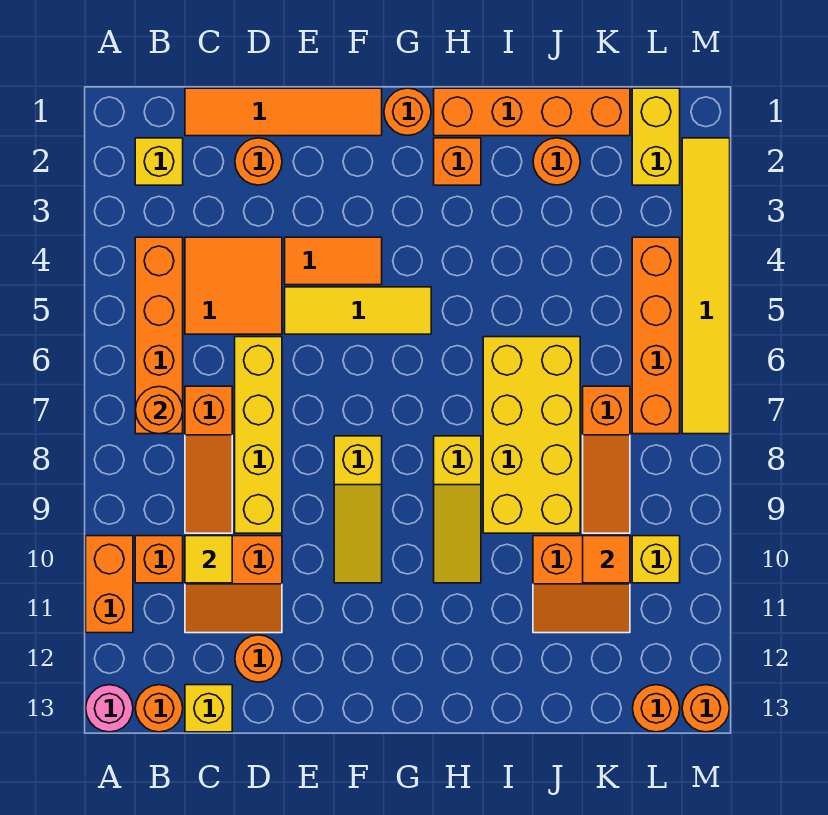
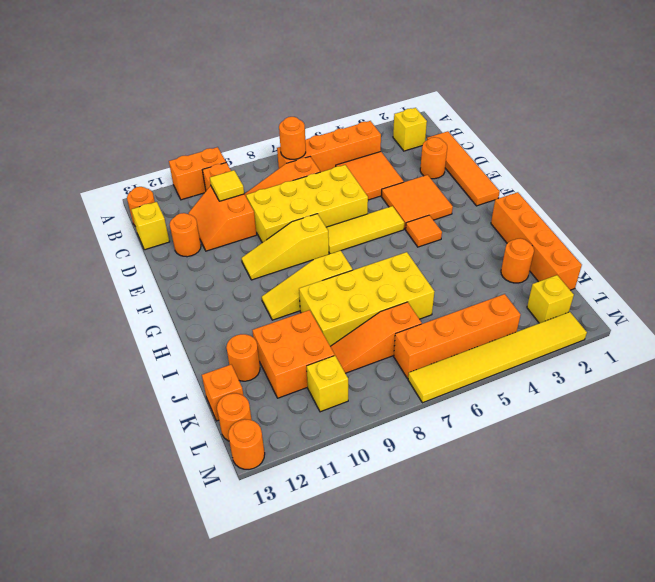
pink 1x1 round brick [86,685,133,732] -> none
yellow 1x4 brick [235,337,282,533] -> yellow 2x4 brick [246,165,368,243]
orange 1x2 tile [285,237,382,285] -> orange 2x2 tile [381,175,453,229]
yellow 1x3 tile [285,287,431,334] -> yellow 1x3 tile turned to [326,206,404,254]
orange 1x1 round brick [384,88,431,135] -> orange 1x1 round brick moved to [226,334,260,381]
orange 1x1 brick [434,138,481,185] -> orange 1x1 brick moved to [202,365,244,421]
orange 2x2 slope [533,536,630,633] -> orange 2x2 brick [252,310,335,398]
orange 1x1 tile [583,536,630,583] -> orange 1x1 tile moved to [406,215,442,247]
yellow 1x2 brick [632,88,680,185] -> yellow 1x1 brick [527,275,574,323]

